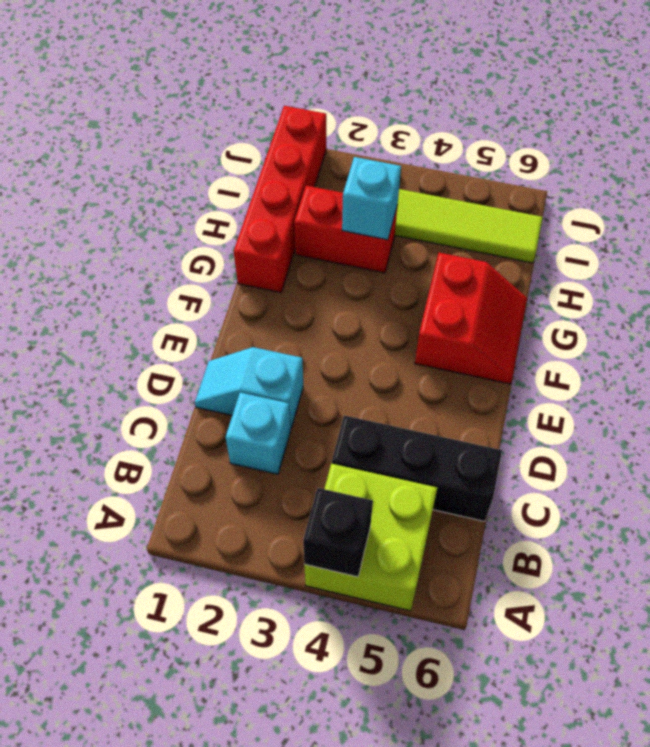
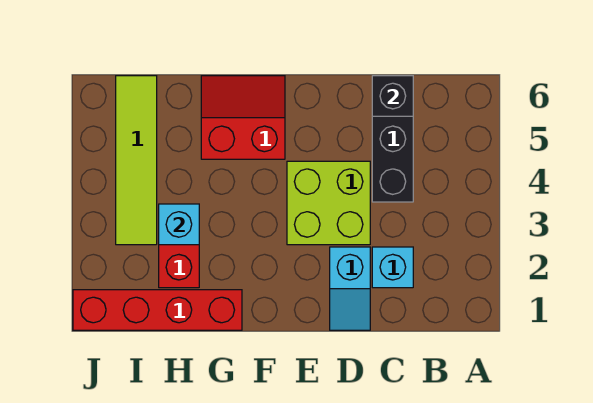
lime 2x2 brick [304,463,437,611] -> lime 2x2 brick moved to [287,161,370,245]
black 1x1 brick [303,488,373,577] -> black 1x1 brick moved to [372,76,413,116]

